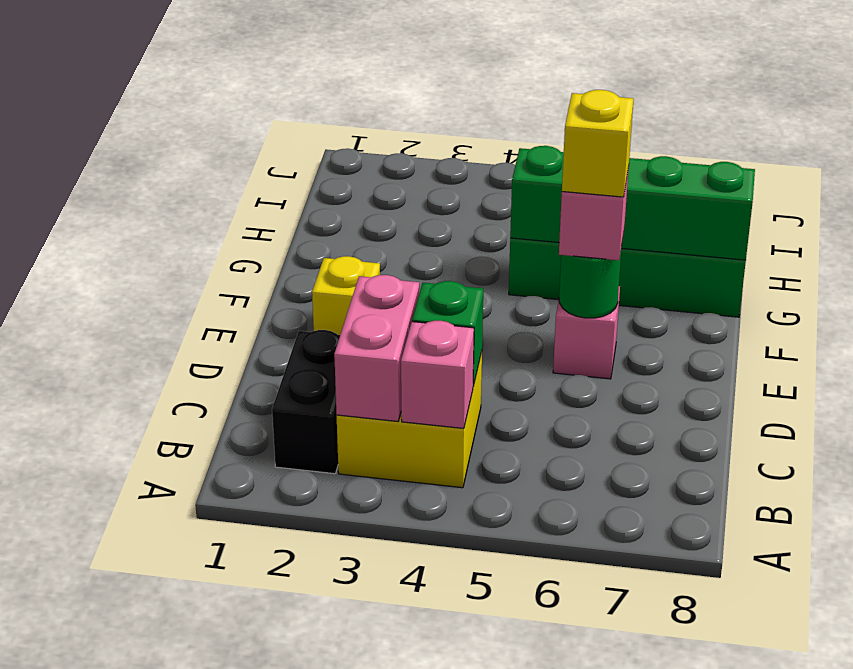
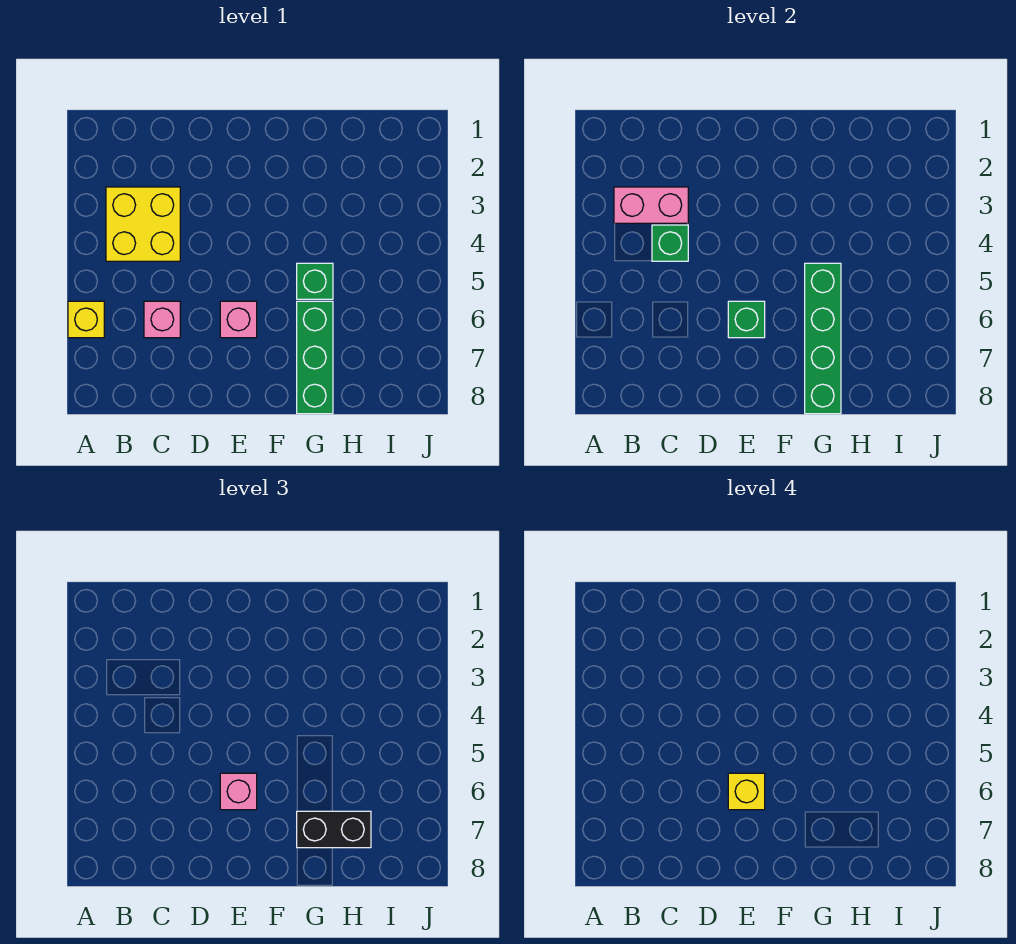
black 1x2 brick [272,330,340,474] -> black 1x2 brick moved to [297,811,371,848]
pink 1x1 brick [401,321,474,428] -> pink 1x1 brick moved to [144,301,180,338]
yellow 1x1 brick [312,256,380,335] -> yellow 1x1 brick moved to [68,301,104,338]
green 1x1 round brick [559,246,622,318] -> green 1x1 brick [728,301,765,338]

